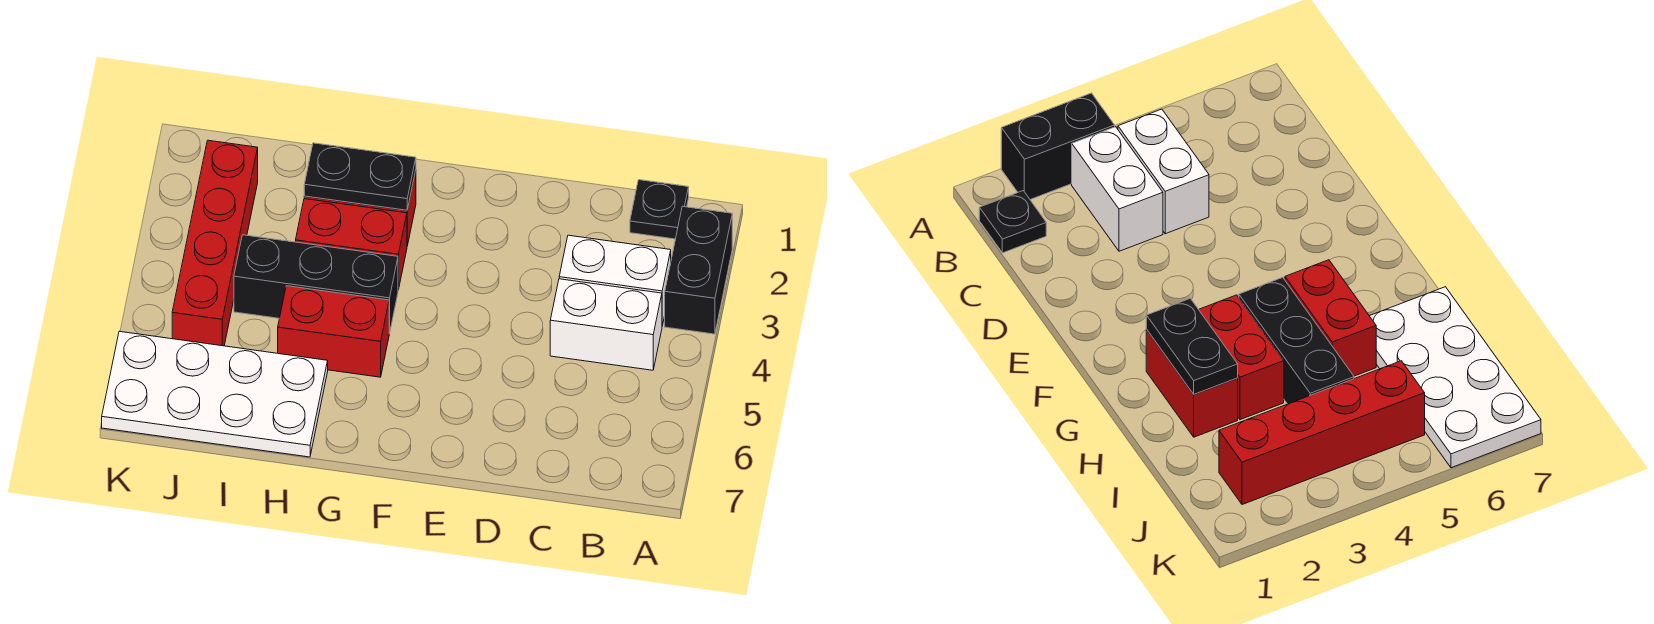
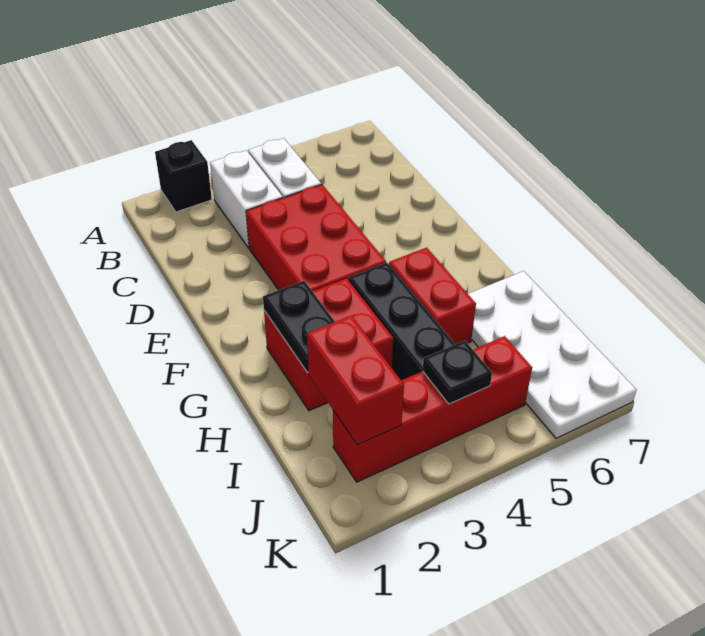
black 1x2 brick [665,206,732,334] -> black 1x1 brick [155,140,212,212]
black 1x1 plate [630,180,689,239] -> black 1x1 plate moved to [423,341,492,404]
none -> red 2x3 brick [246,184,386,291]
none -> red 1x2 brick [307,316,404,445]

